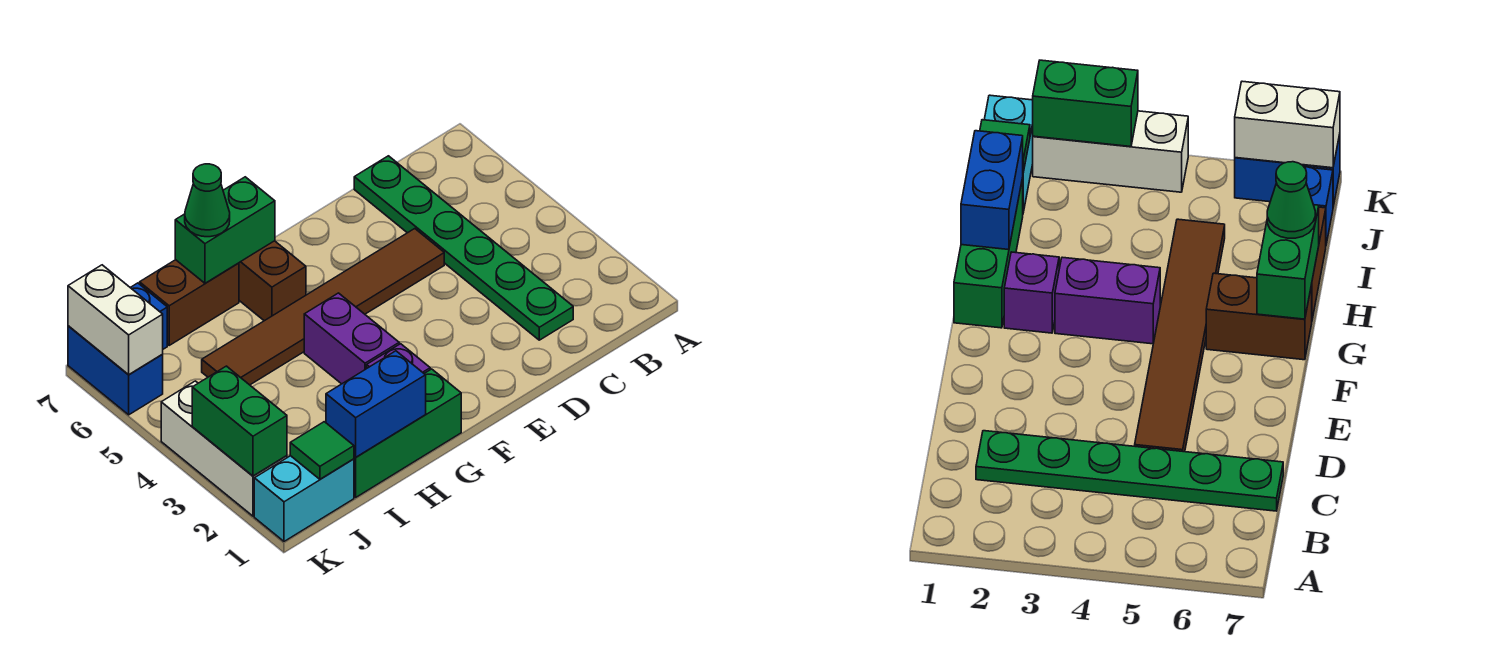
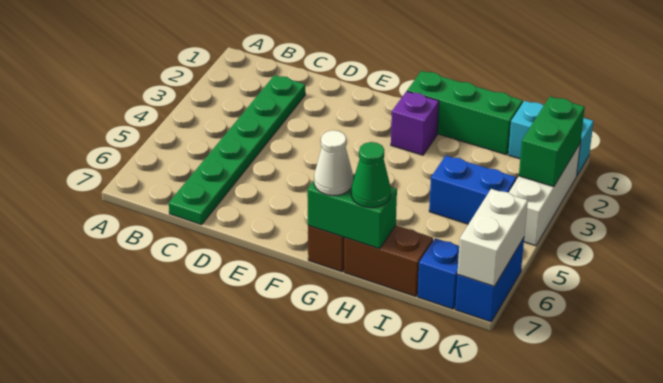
brown 1x6 tile [202,229,444,385] -> none
purple 1x2 brick [304,293,399,384] -> none
none -> white 1x1 cone [314,130,353,196]
blue 1x2 brick [326,351,426,457] -> blue 1x2 brick moved to [429,156,516,224]
green 1x1 tile [290,422,354,479] -> none

